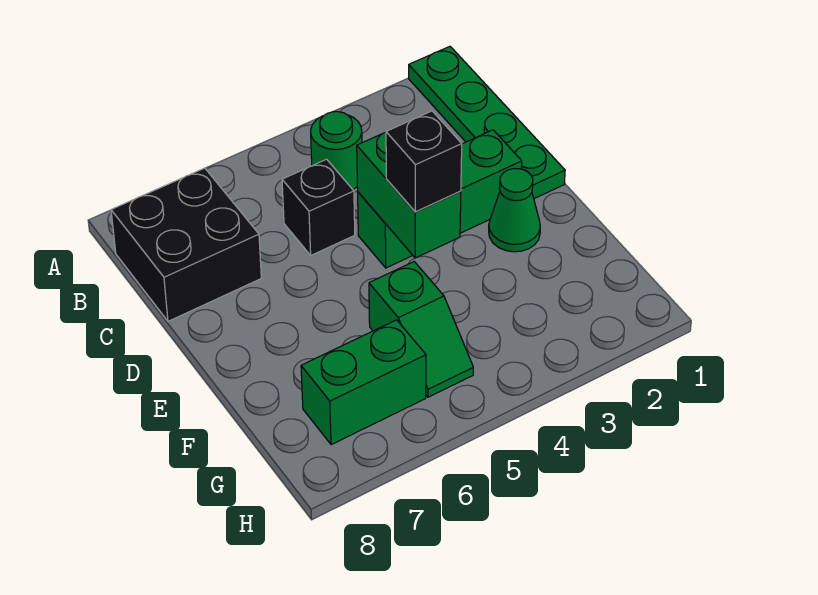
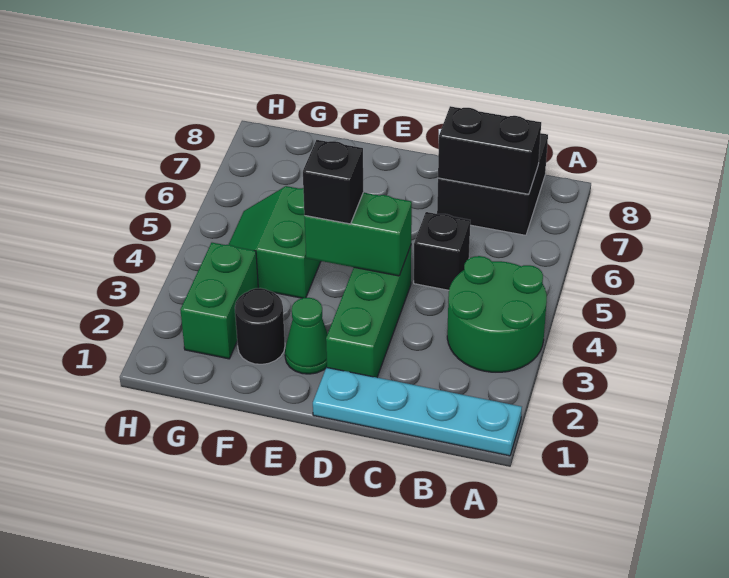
green 1x4 plate [409,46,565,199] -> cyan 1x4 plate [313,367,522,456]
green 1x1 round brick [311,112,362,189] -> green 2x2 round brick [447,256,547,372]
none -> black 1x2 brick [438,106,541,194]
none -> black 1x1 round brick [235,288,285,364]
green 1x2 slope [369,262,473,397] -> green 2x2 slope [229,186,321,298]
green 1x2 brick [301,320,426,445] -> green 1x2 brick moved to [180,243,258,359]

